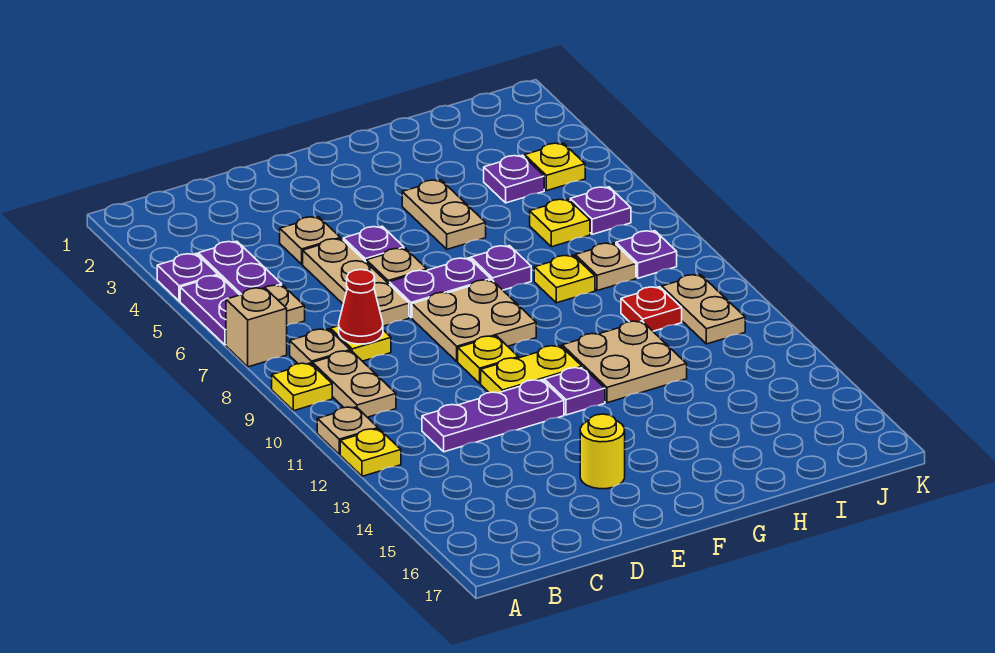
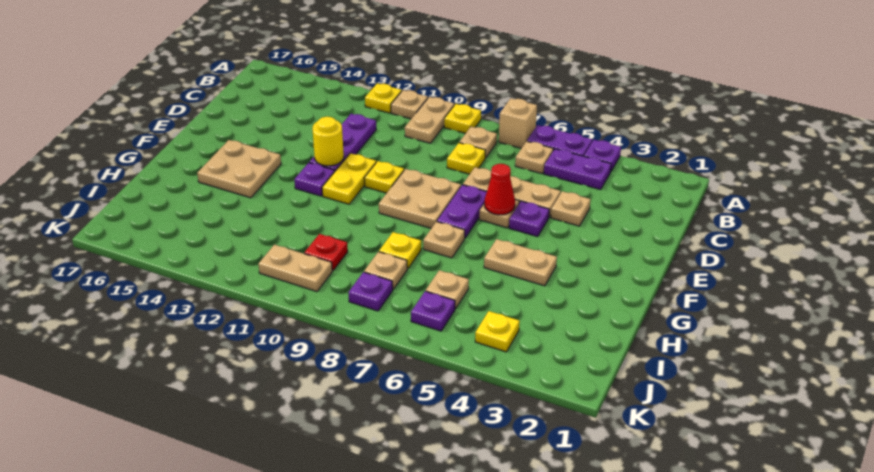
tan 1x2 plate [313,351,396,417] -> tan 1x2 plate turned to [405,97,454,143]
red 1x1 cone [339,270,383,344] -> red 1x1 cone moved to [484,164,515,215]
yellow 1x1 round brick [580,414,625,489] -> yellow 1x1 round brick moved to [313,117,344,166]
purple 1x1 plate [471,246,531,290] -> tan 1x1 plate [423,222,465,258]
tan 2x2 plate [562,321,687,403] -> tan 2x2 plate moved to [197,140,281,198]
purple 1x1 plate [484,155,544,203] -> none
yellow 1x1 plate [530,199,590,247] -> tan 1x1 plate [426,270,469,309]

